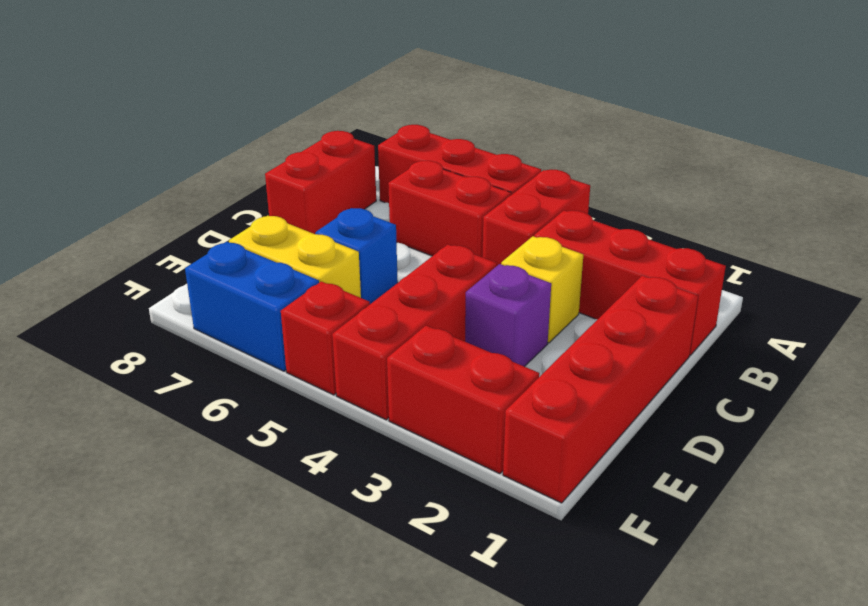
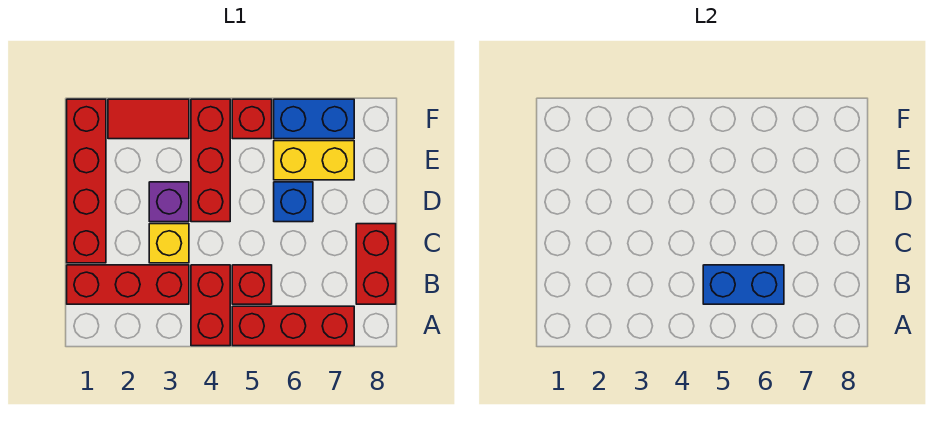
red 1x2 brick [388,161,511,257] -> red 1x1 brick [232,265,272,304]
none -> blue 1x2 brick [703,265,784,304]
red 1x2 brick [387,326,539,474] -> red 1x2 tile [108,99,189,139]

